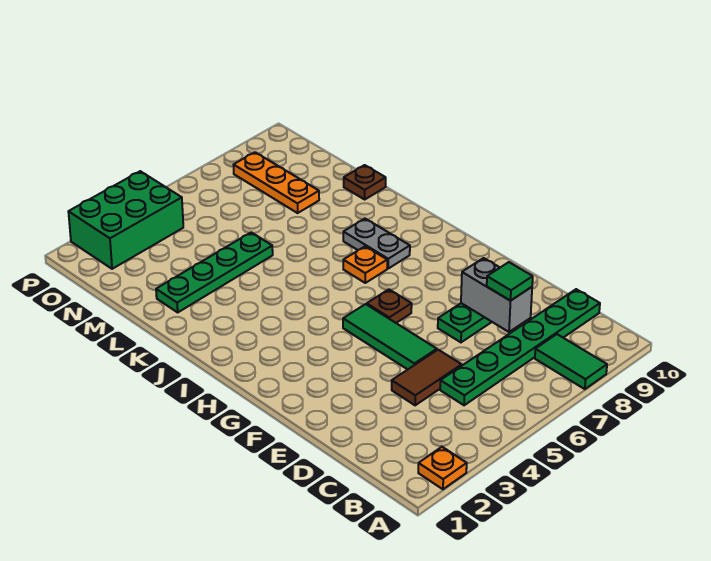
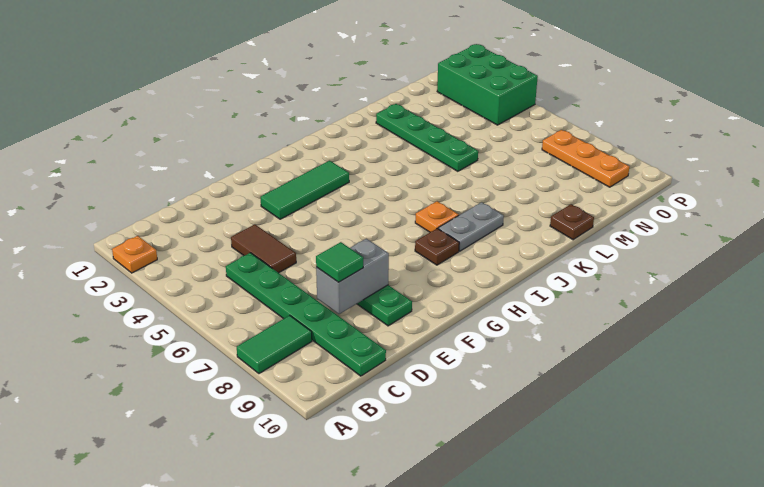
green 1x3 tile [343,304,437,370] -> green 1x3 tile moved to [261,161,349,219]
brown 1x1 plate [367,289,412,323] -> brown 1x1 plate moved to [415,228,459,265]
orange 1x3 plate [234,152,319,213] -> orange 1x3 plate turned to [542,130,629,187]

